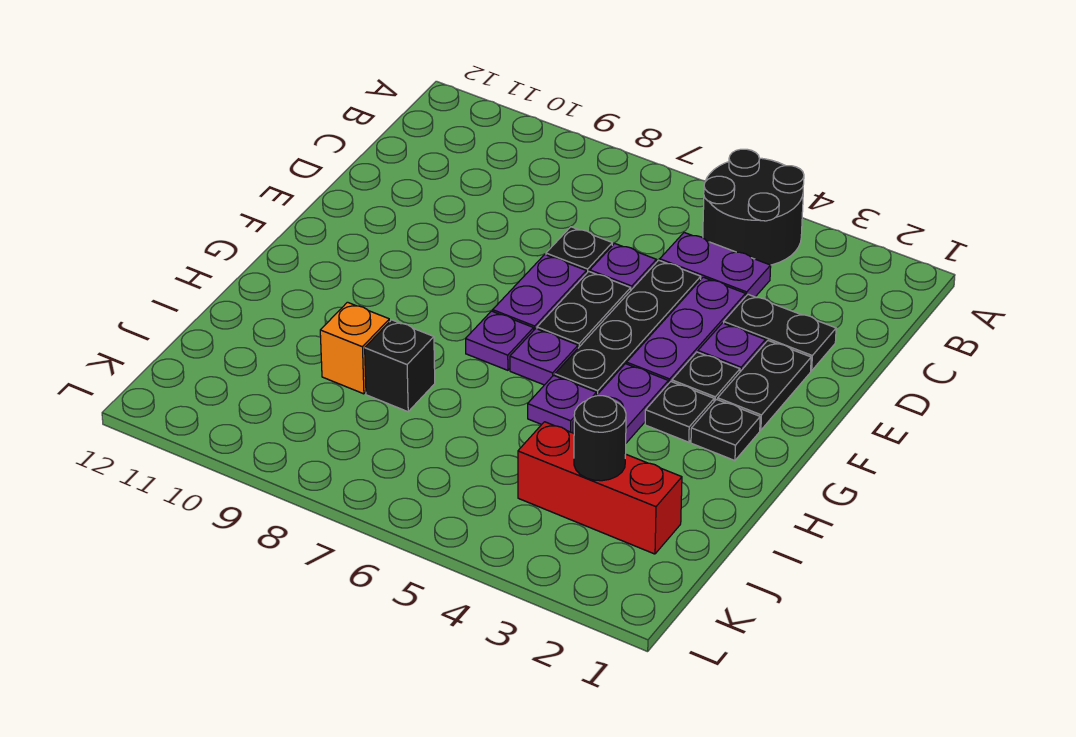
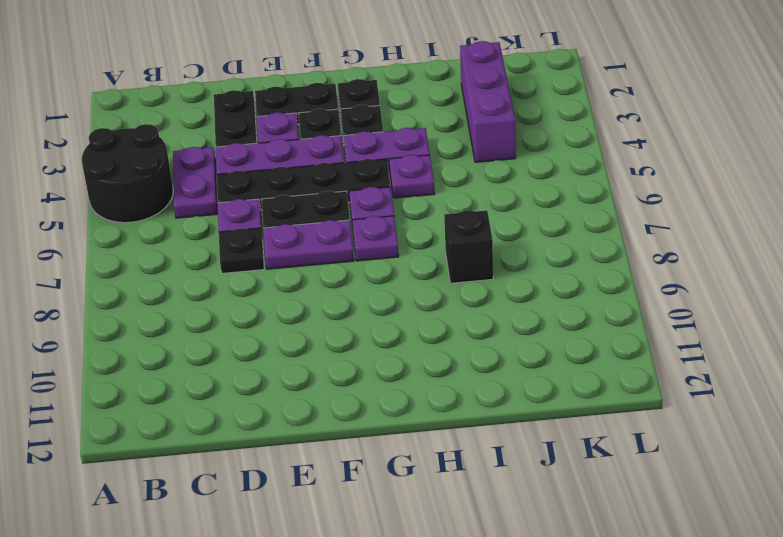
orange 1x1 brick [320,302,389,394] -> none
red 1x3 brick [518,422,682,554] -> purple 1x3 brick [460,41,516,162]
black 1x1 round brick [574,396,626,481] -> none

